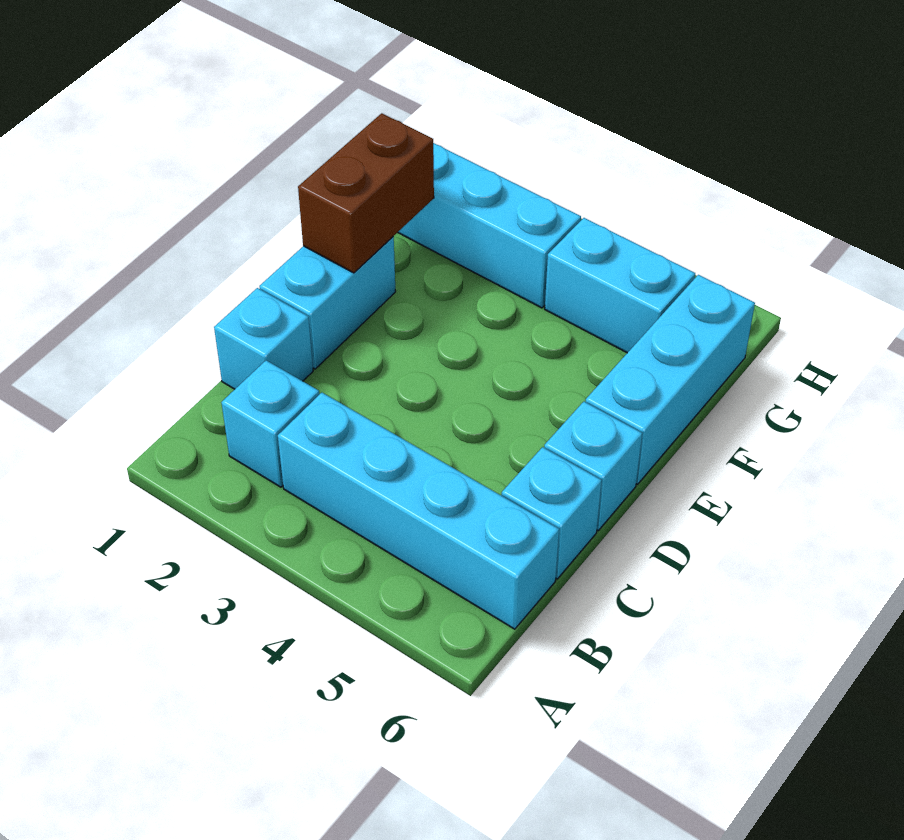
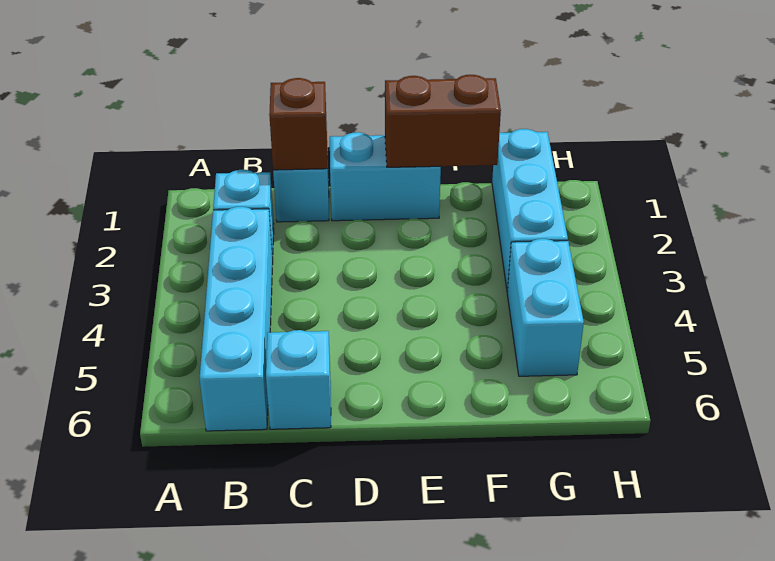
none -> brown 1x1 brick [269,78,327,170]
cyan 1x1 brick [544,402,642,530] -> none
cyan 1x3 brick [586,275,755,484] -> none

